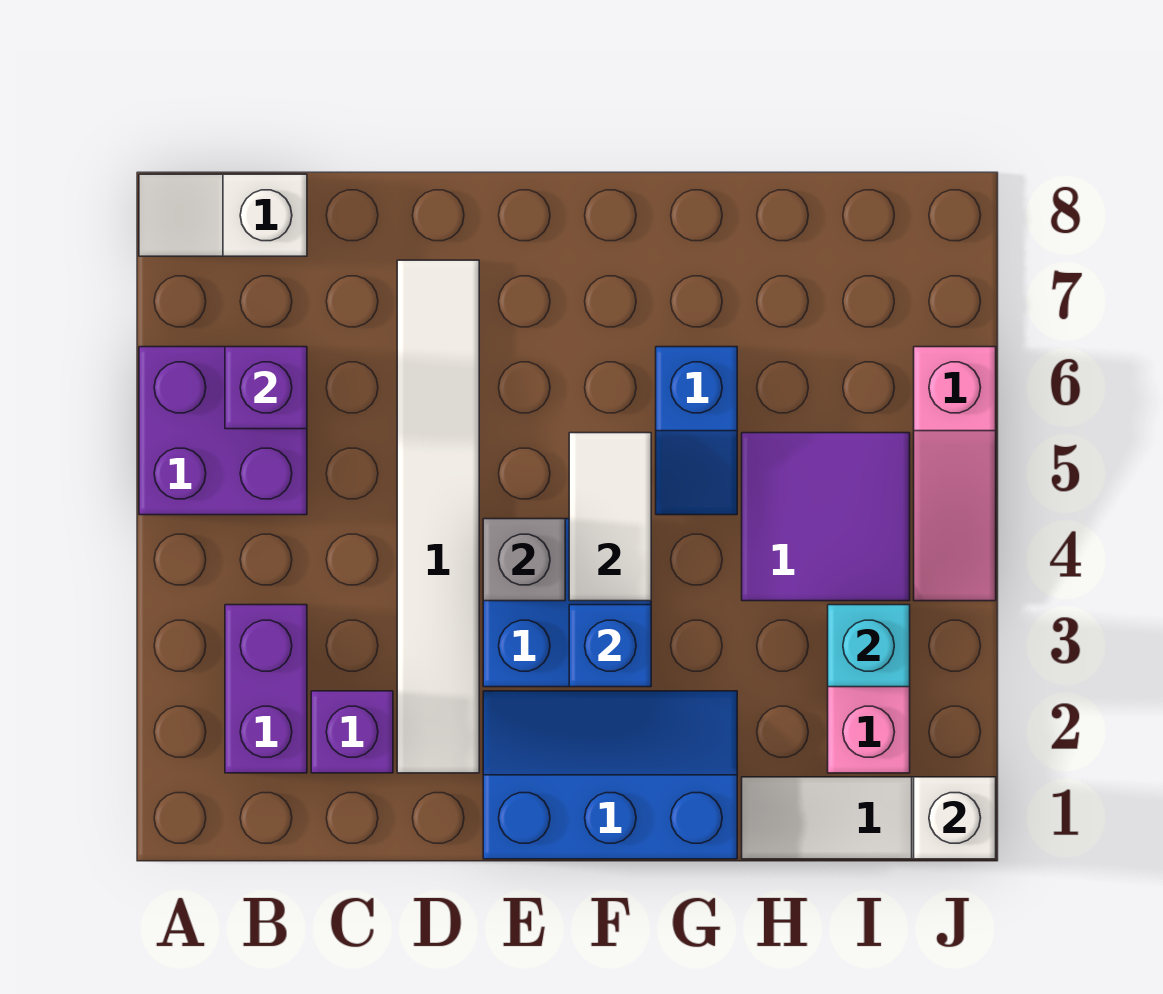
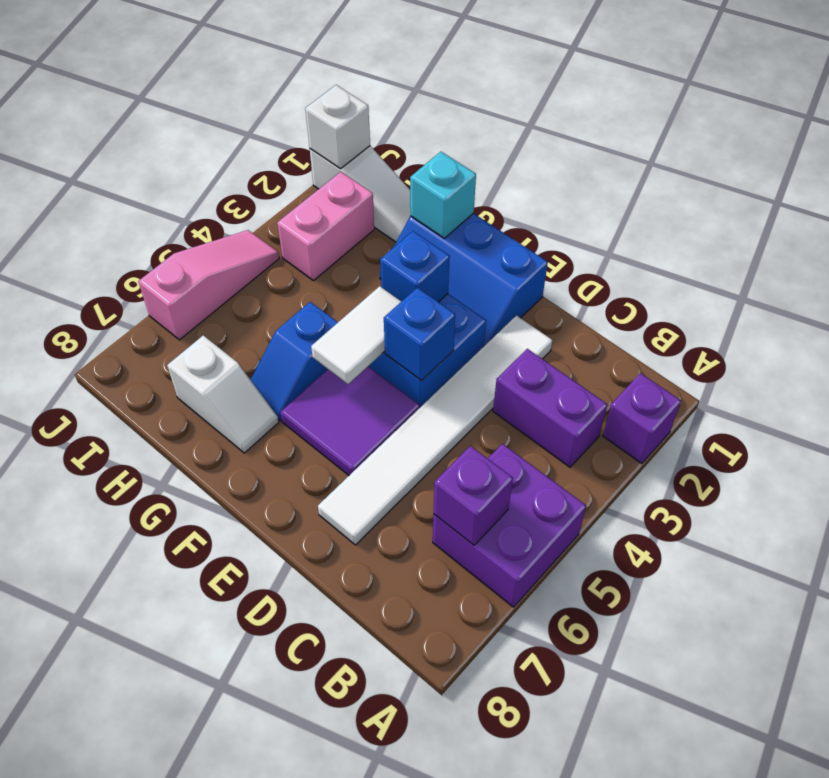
white 1x2 slope [139,174,307,256] -> white 1x2 slope moved to [167,335,279,453]
purple 1x2 brick [225,605,307,773] -> purple 1x2 brick turned to [493,349,607,467]
purple 1x1 brick [311,691,393,773] -> purple 1x1 brick moved to [603,373,681,464]
grey 1x1 brick [483,519,565,601] -> blue 1x1 brick [384,288,455,381]
blue 1x2 slope [656,347,737,515] -> blue 1x2 slope turned to [251,302,338,421]
purple 2x2 tile [742,433,910,601] -> purple 2x2 tile moved to [280,367,420,475]
cyan 1x1 brick [828,605,910,687] -> cyan 1x1 brick moved to [410,152,476,238]

